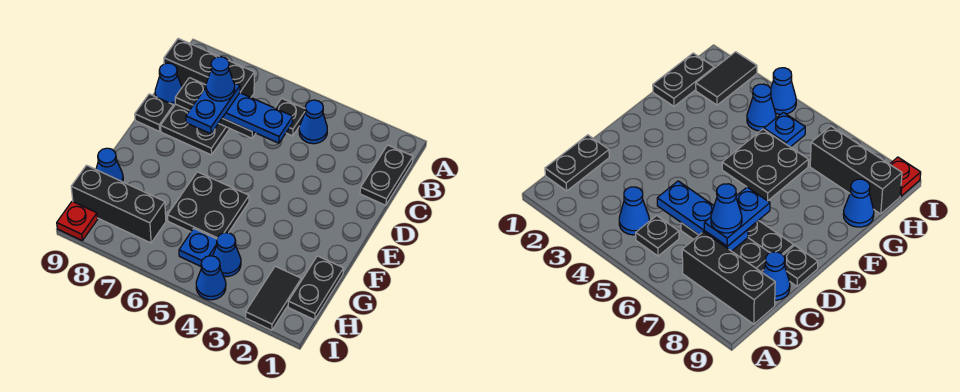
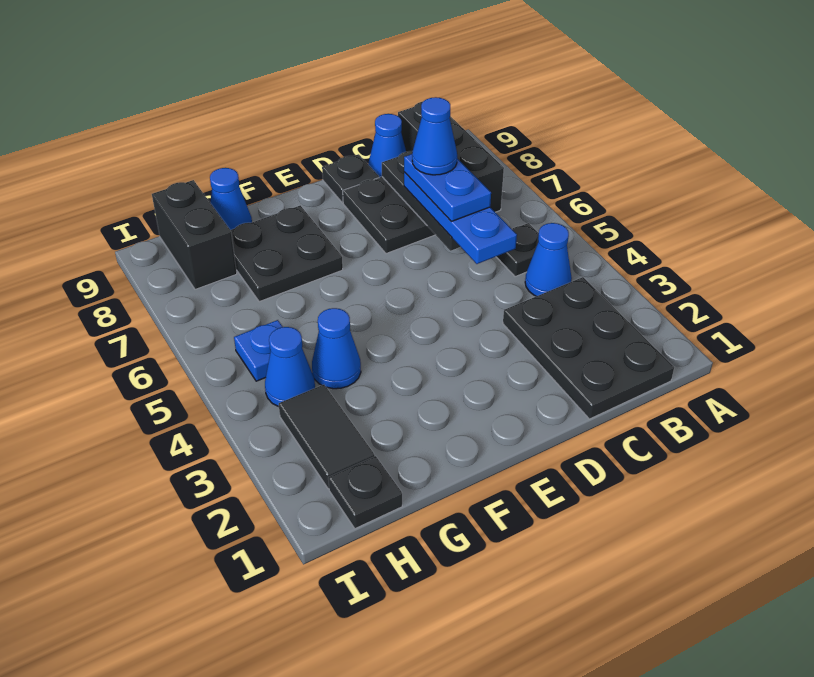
black 1x2 plate [360,145,413,205] -> black 2x3 plate [503,277,674,419]
blue 1x2 plate [186,83,240,134] -> blue 1x2 plate turned to [404,154,491,221]
black 2x2 plate [168,172,249,239] -> black 2x2 plate moved to [231,205,343,302]
black 1x2 plate [288,256,343,320] -> black 1x1 plate [328,456,402,529]
black 1x2 tile [246,266,301,330] -> black 1x2 tile turned to [279,385,375,489]
black 1x3 brick [71,165,166,243] -> black 1x2 brick [152,180,237,289]
blue 1x1 cone [196,256,226,300] -> blue 1x1 cone moved to [312,308,361,389]
red 1x1 plate [57,201,98,240] -> none

